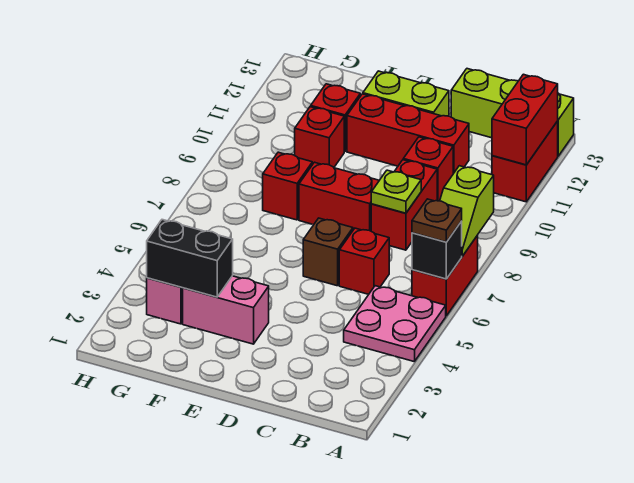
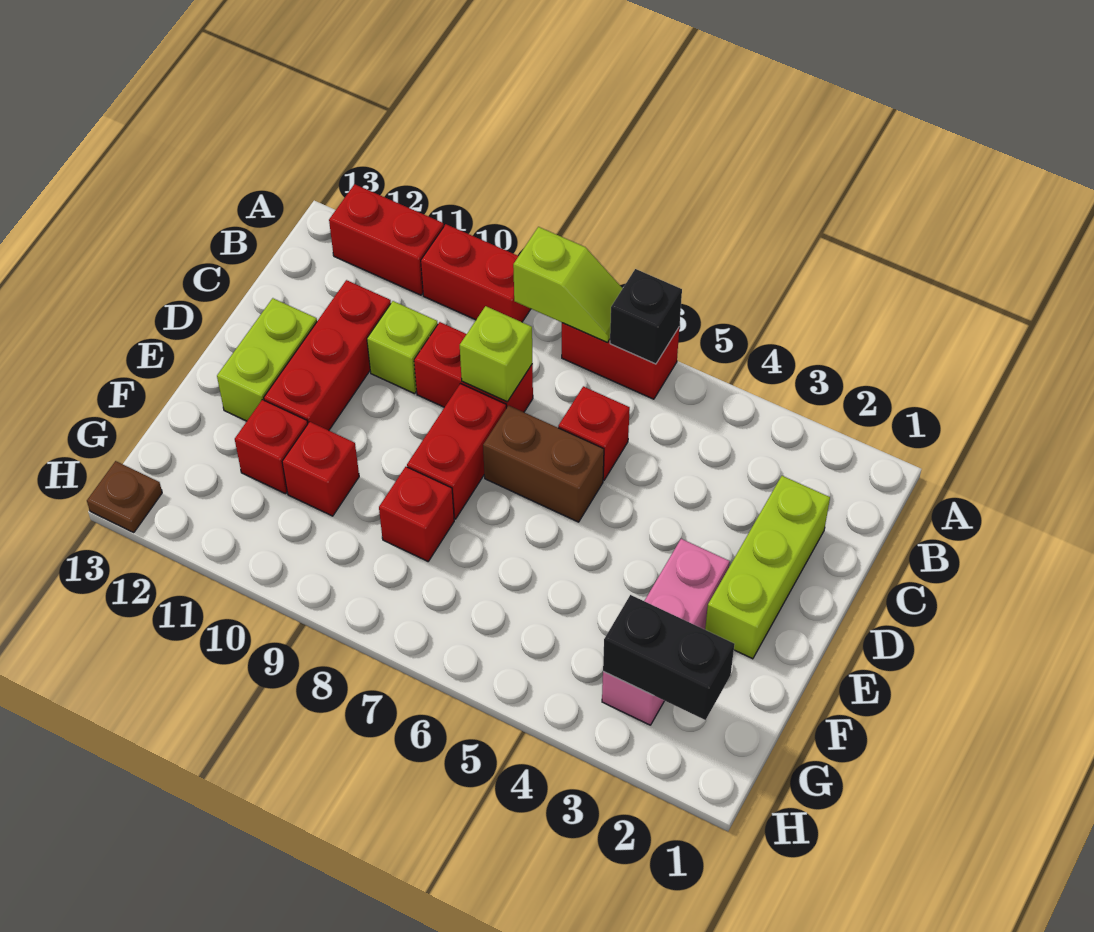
pink 2x2 plate [344,286,446,362] -> none
brown 1x1 plate [412,199,462,242] -> brown 1x1 plate moved to [87,461,162,532]
red 1x2 brick [492,74,558,165] -> red 1x2 brick moved to [421,224,531,322]
lime 1x3 brick [451,69,574,156] -> lime 1x3 brick moved to [705,476,830,659]
lime 1x1 plate [371,170,421,213] -> lime 1x1 brick [460,306,532,402]
red 1x1 brick [403,137,453,201] -> lime 1x1 brick [367,301,438,394]
brown 1x1 brick [303,218,353,286] -> brown 1x2 brick [483,406,604,522]
black 1x2 brick [147,220,233,297] -> black 1x2 brick turned to [603,595,735,720]

